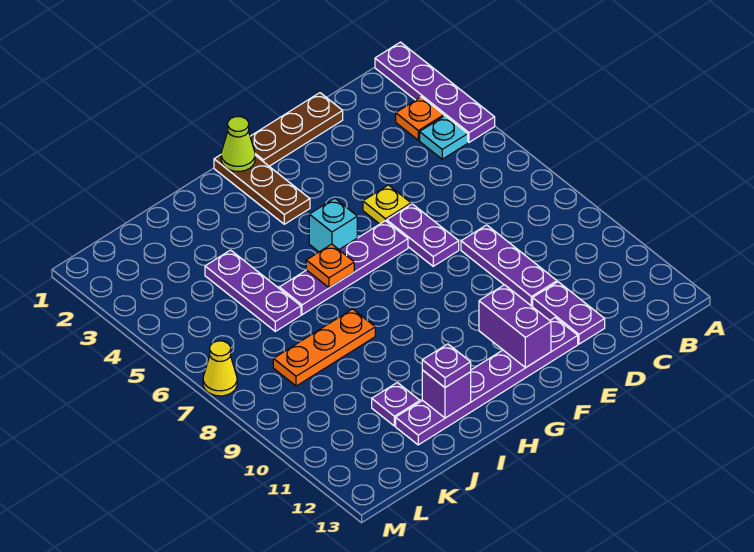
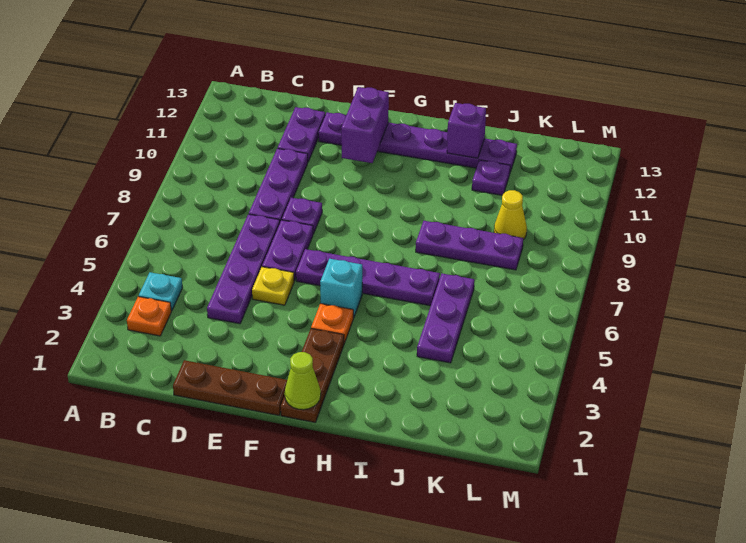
purple 1x4 plate [375,42,495,142] -> purple 1x4 plate moved to [207,214,280,324]
orange 1x1 plate [306,244,354,288] -> orange 1x1 plate moved to [311,303,353,343]
orange 1x3 plate [273,309,375,386] -> purple 1x3 plate [416,221,523,270]
purple 1x1 plate [422,344,471,387] -> purple 1x1 plate moved to [282,198,322,234]
yellow 1x1 cone [203,341,237,396] -> yellow 1x1 cone moved to [494,190,527,240]

